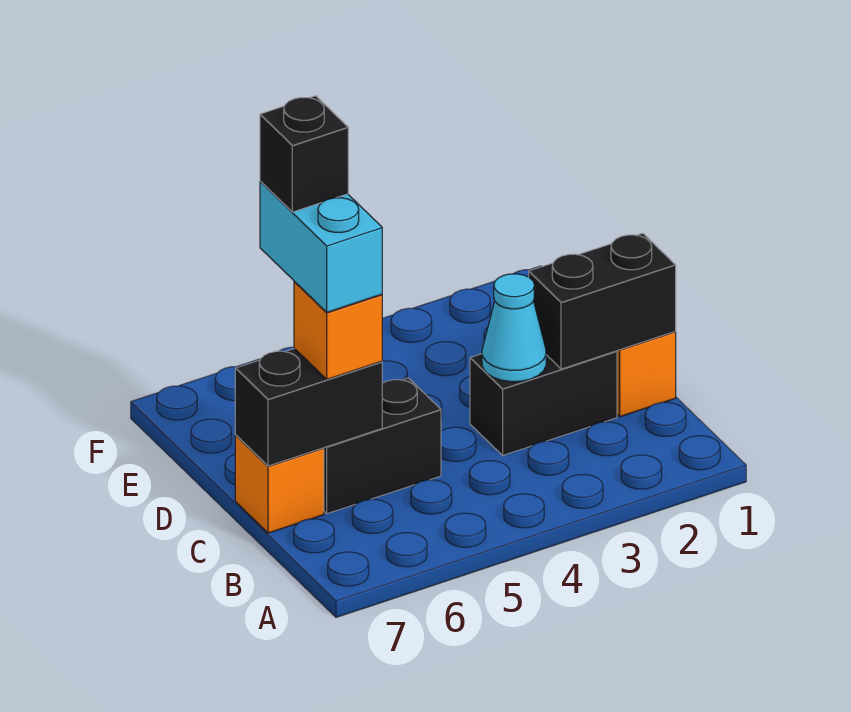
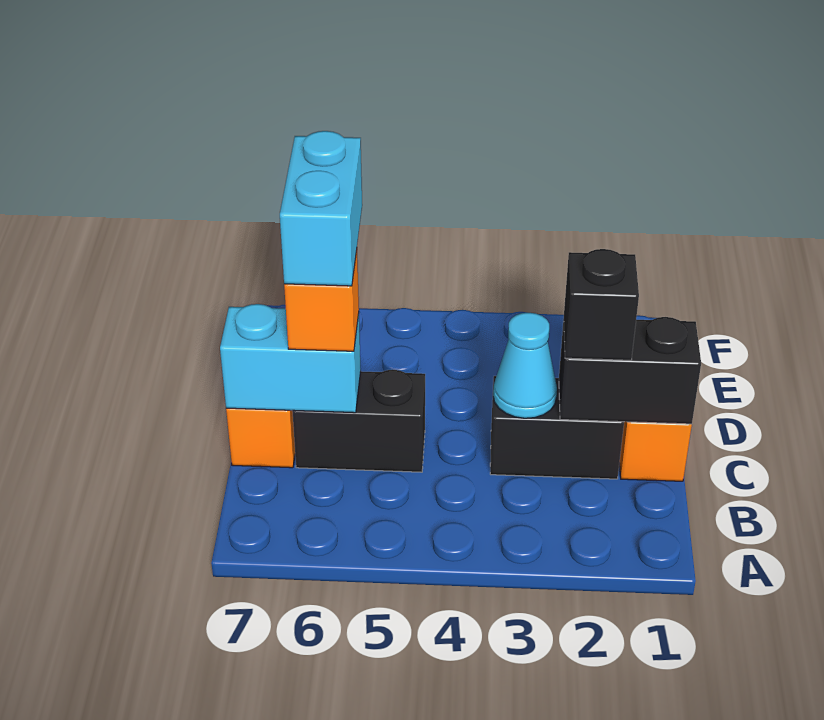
black 1x2 brick [235,349,382,466] -> cyan 1x2 brick [220,304,361,413]
black 1x1 brick [260,96,348,212] -> black 1x1 brick moved to [564,249,639,360]

